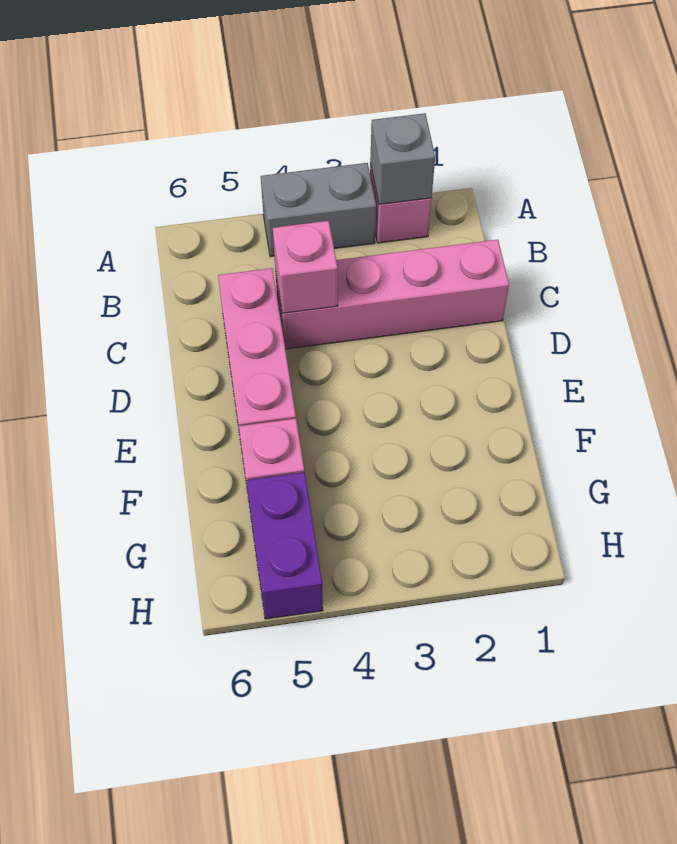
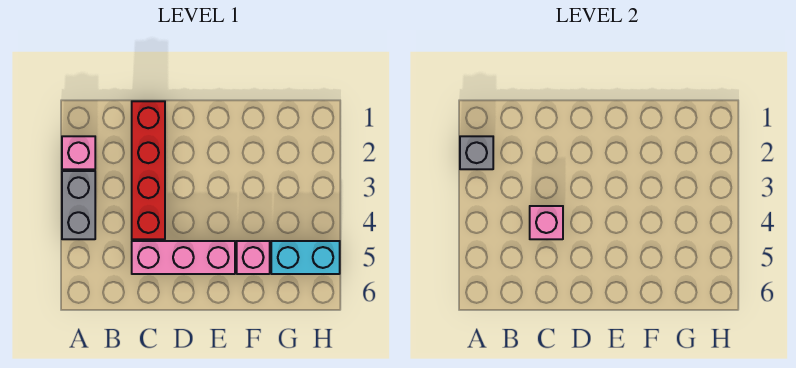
pink 1x4 brick [275,240,509,349] -> red 1x4 brick [132,101,165,239]
purple 1x2 brick [246,472,323,619] -> cyan 1x2 brick [271,241,340,274]

